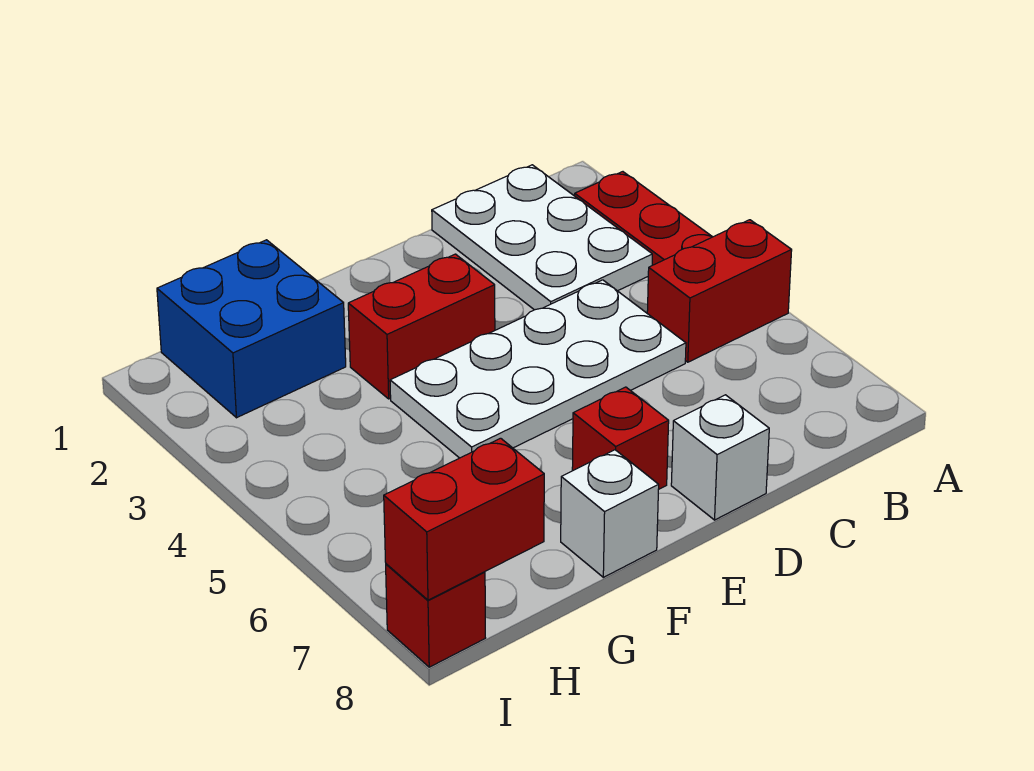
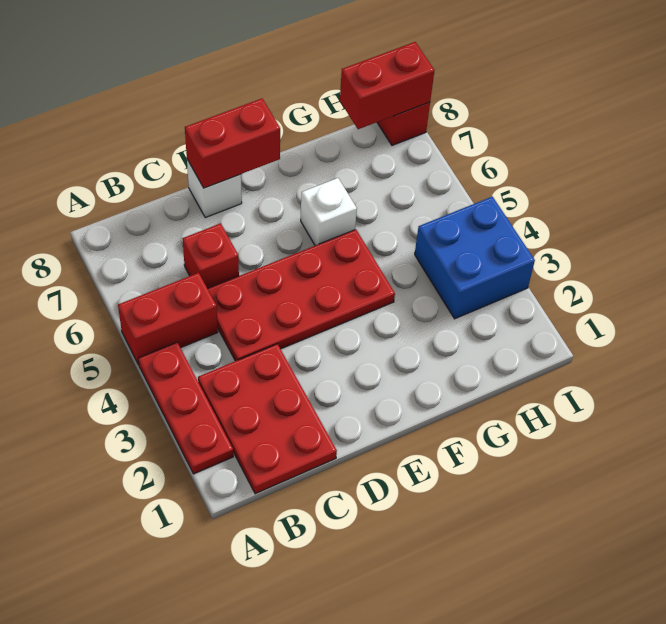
white 2x3 plate [432,165,652,310] -> red 2x3 plate [198,344,337,494]
white 2x4 plate [390,280,686,458] -> red 2x4 plate [208,230,395,361]
red 1x2 brick [348,254,495,399] -> red 1x2 brick moved to [185,98,280,188]
red 1x1 brick [572,387,669,490] -> red 1x1 brick moved to [182,223,239,288]
white 1x1 brick [561,450,659,577] -> white 1x1 brick moved to [301,178,357,245]
blue 2x2 brick [157,240,346,418] -> blue 2x2 brick moved to [415,197,535,319]

